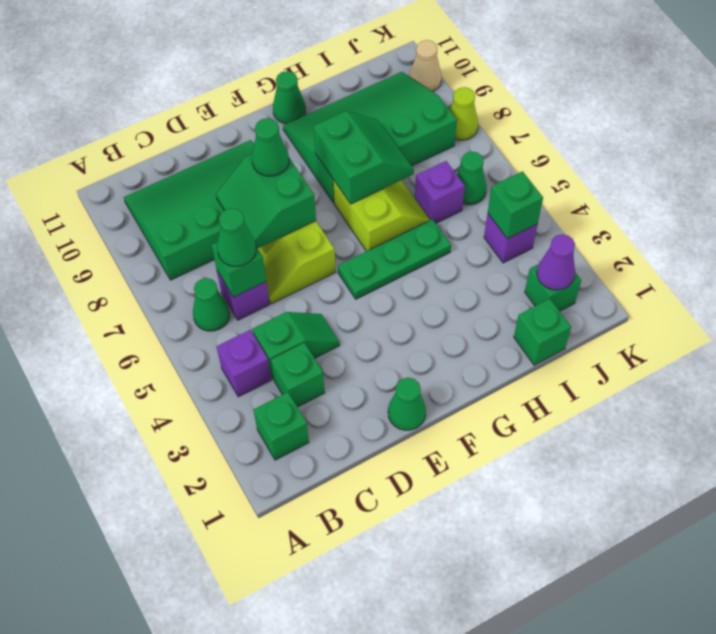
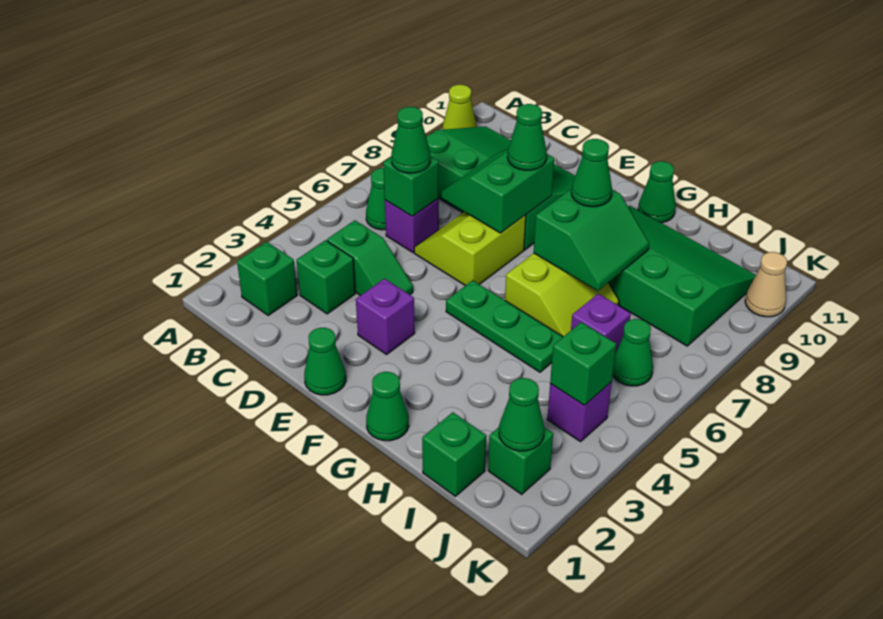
purple 1x1 brick [217,330,271,397] -> purple 1x1 brick moved to [356,279,415,355]
none -> green 1x1 cone [366,372,409,441]
none -> green 1x1 cone [571,139,612,207]
purple 1x1 cone [537,234,575,290] -> green 1x1 cone [499,378,544,451]
lime 1x1 cone [450,87,478,140] -> lime 1x1 cone moved to [443,85,477,130]

